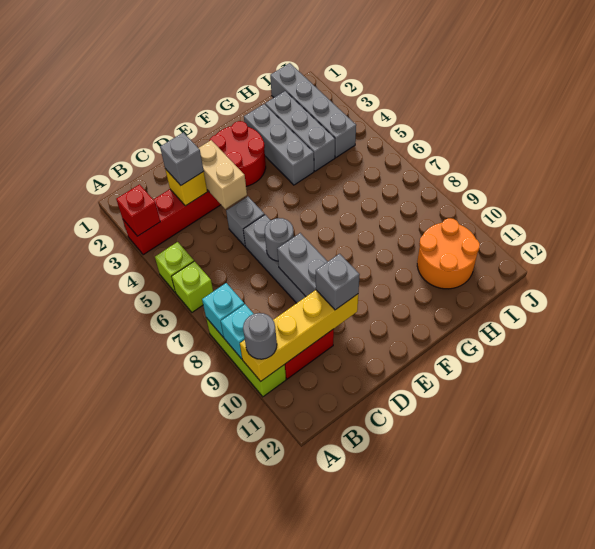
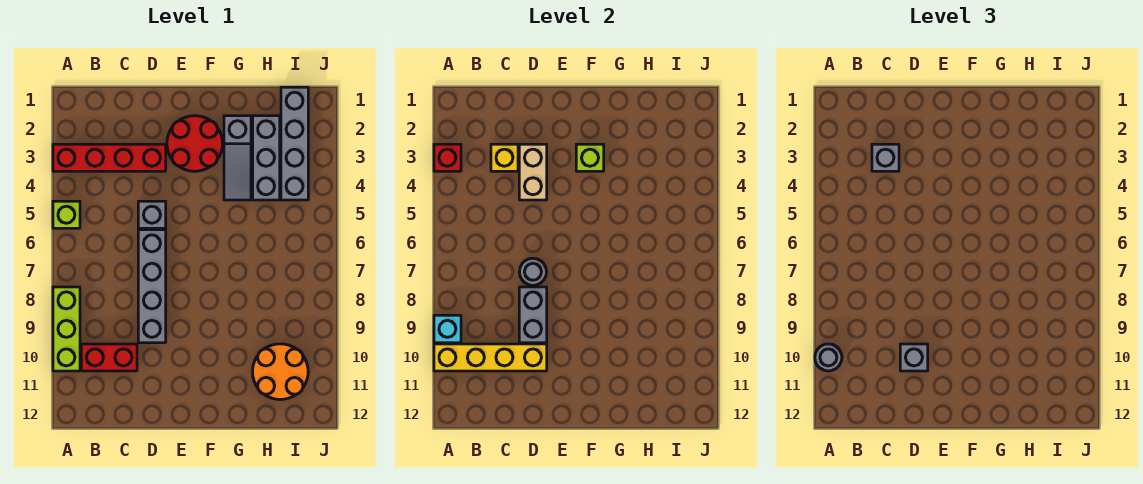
lime 1x1 brick [171,261,213,312] -> lime 1x1 brick moved to [576,144,604,171]
cyan 1x1 brick [202,283,244,337] -> none
grey 1x3 brick [244,104,314,185] -> grey 1x3 slope [224,116,251,200]

